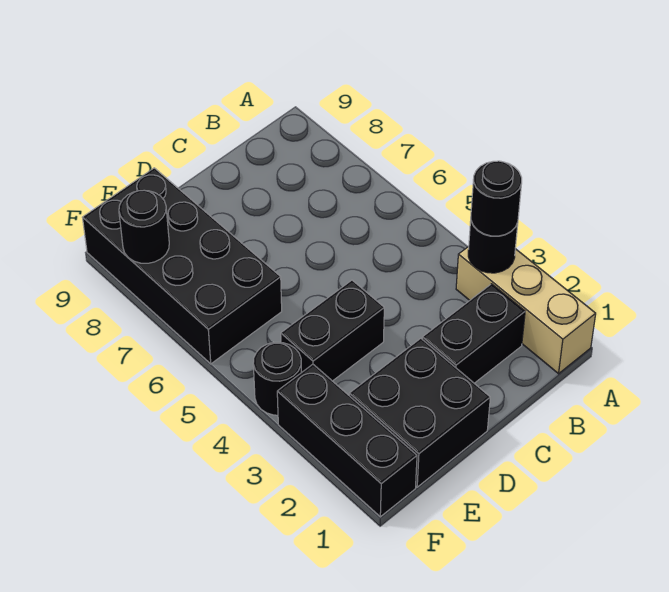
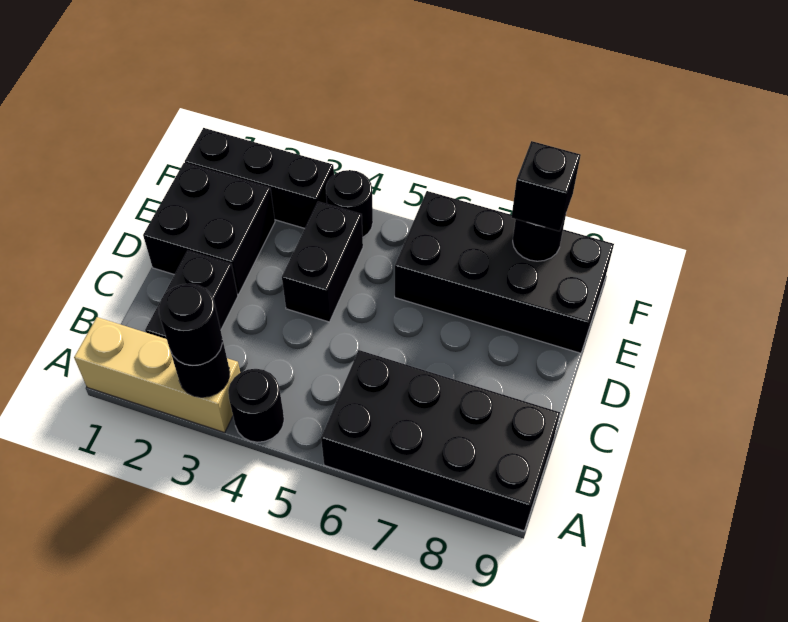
none -> black 1x1 round brick [228,369,284,442]
none -> black 2x4 brick [321,350,560,531]
none -> black 1x1 brick [512,141,581,231]

